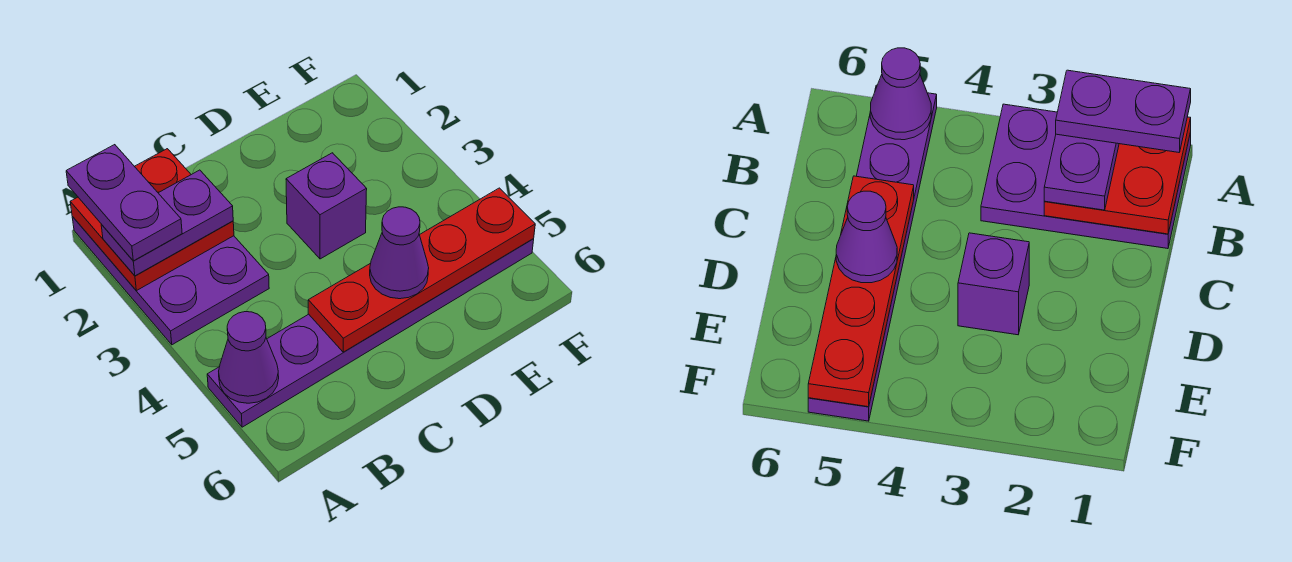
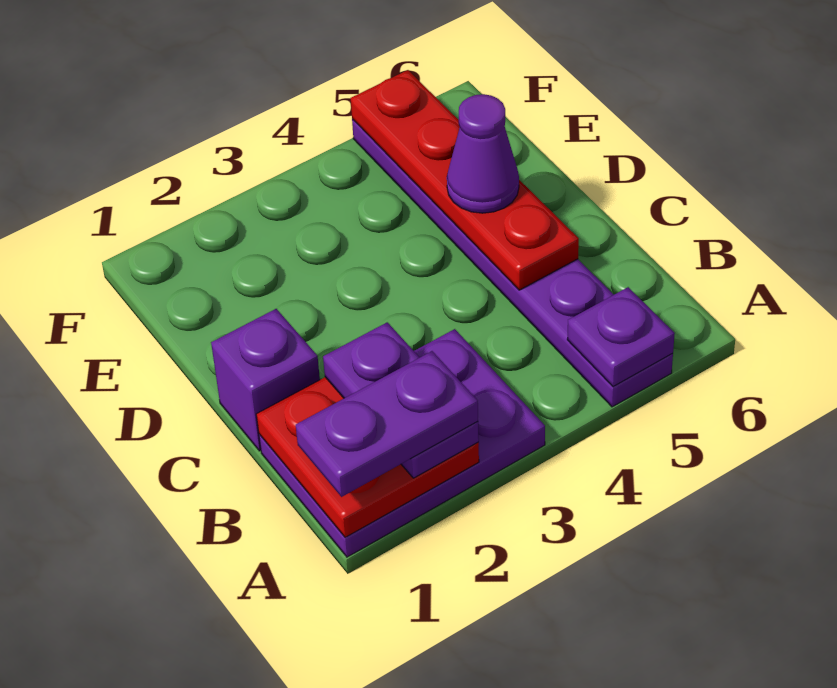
purple 1x1 cone [219,312,279,403] -> purple 1x1 plate [567,287,675,387]
purple 1x1 brick [286,153,367,259] -> purple 1x1 brick moved to [211,309,320,451]

